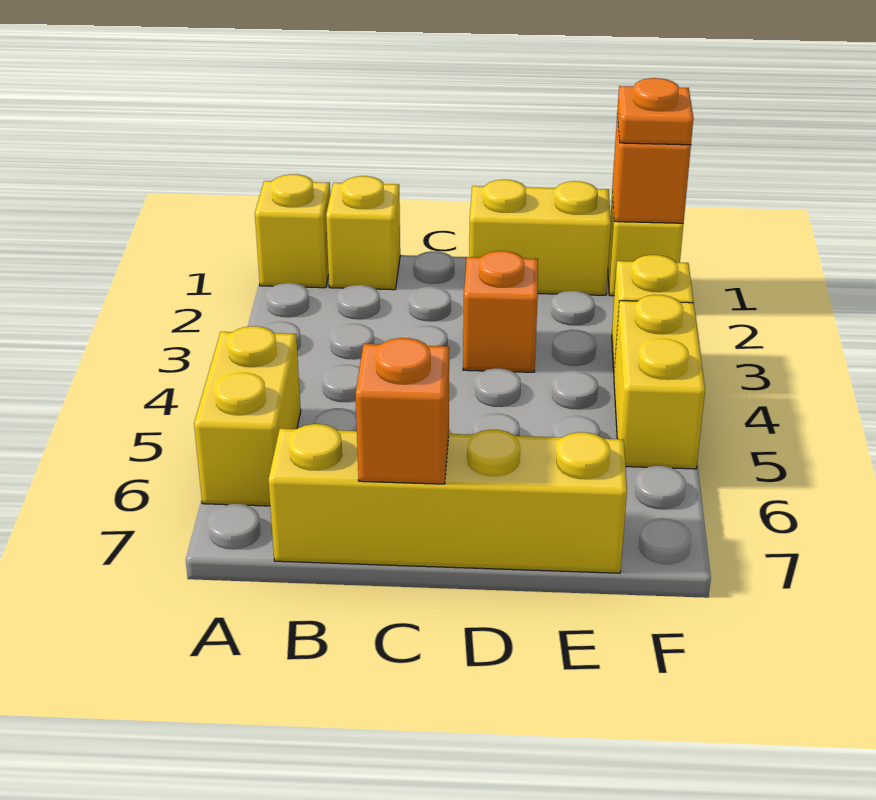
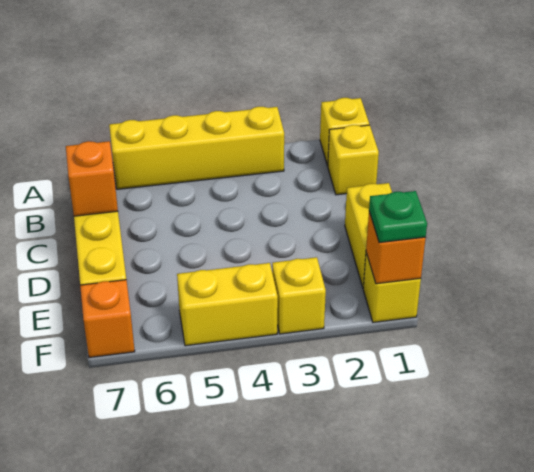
yellow 1x2 brick [194,326,301,506] -> yellow 1x4 brick [109,107,284,189]
orange 1x1 brick [463,251,538,372] -> orange 1x1 brick moved to [80,280,135,357]
orange 1x1 plate [617,78,693,145] -> green 1x1 plate [369,191,427,242]

